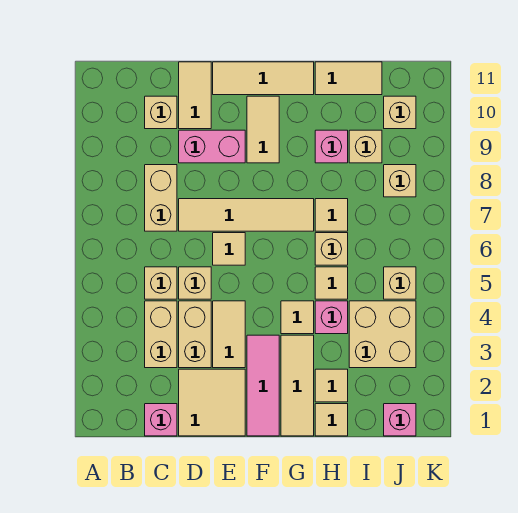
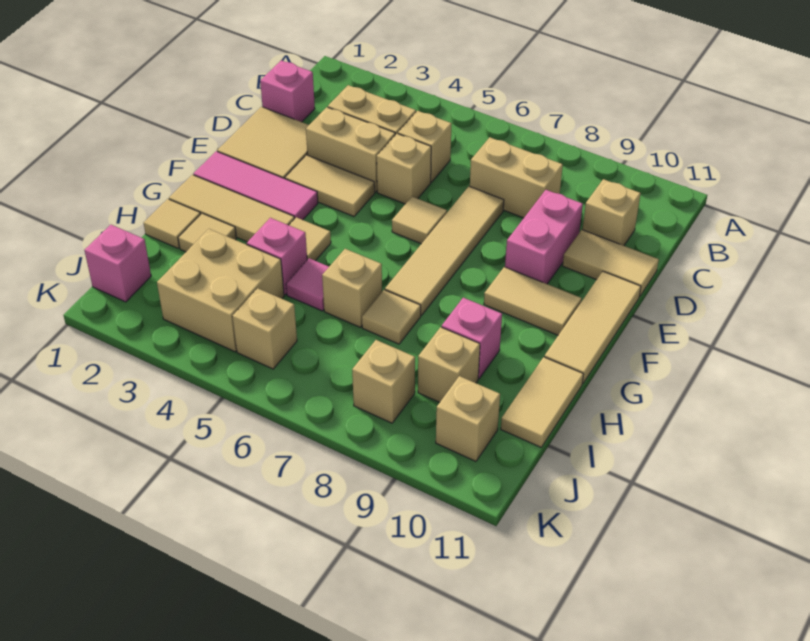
tan 1x1 tile [315,267,348,299] -> pink 1x1 tile [286,258,329,311]

